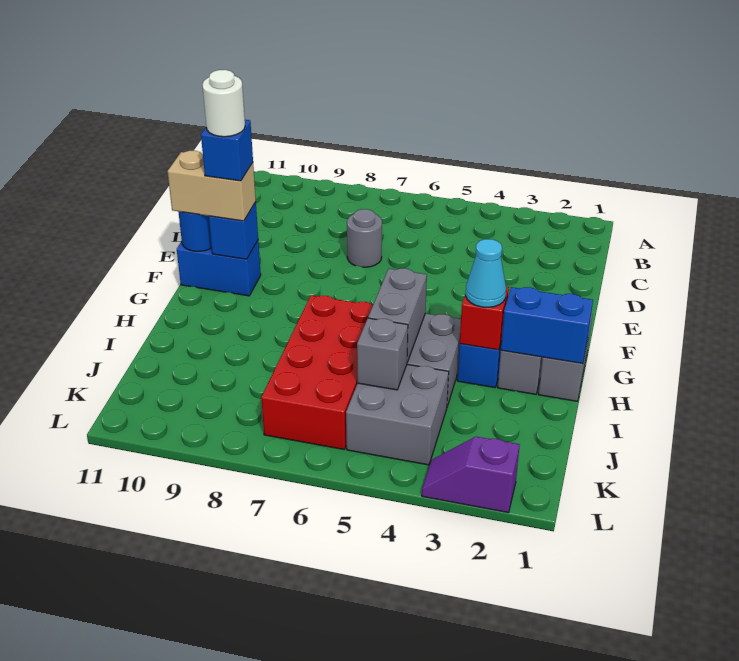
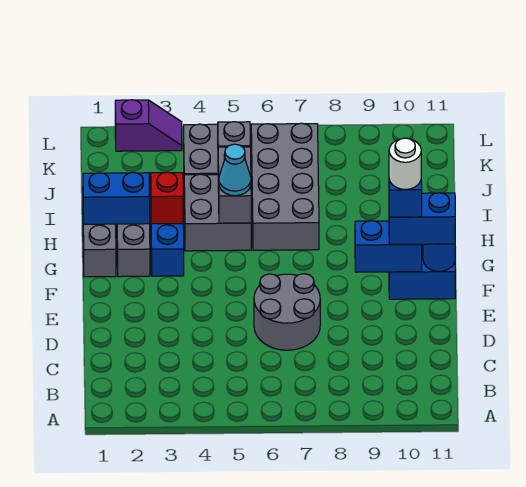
grey 1x1 round brick [347,209,382,267] -> grey 2x2 round brick [254,274,320,350]
blue 1x1 brick [209,202,258,259] -> blue 1x2 brick [355,221,422,272]
tan 1x2 brick [168,151,256,221] -> blue 1x2 brick [389,193,455,244]
cyan 1x1 cone [466,239,506,307] -> cyan 1x1 cone moved to [219,144,251,196]
red 2x4 brick [261,295,373,449] -> grey 2x4 brick [251,123,319,250]

